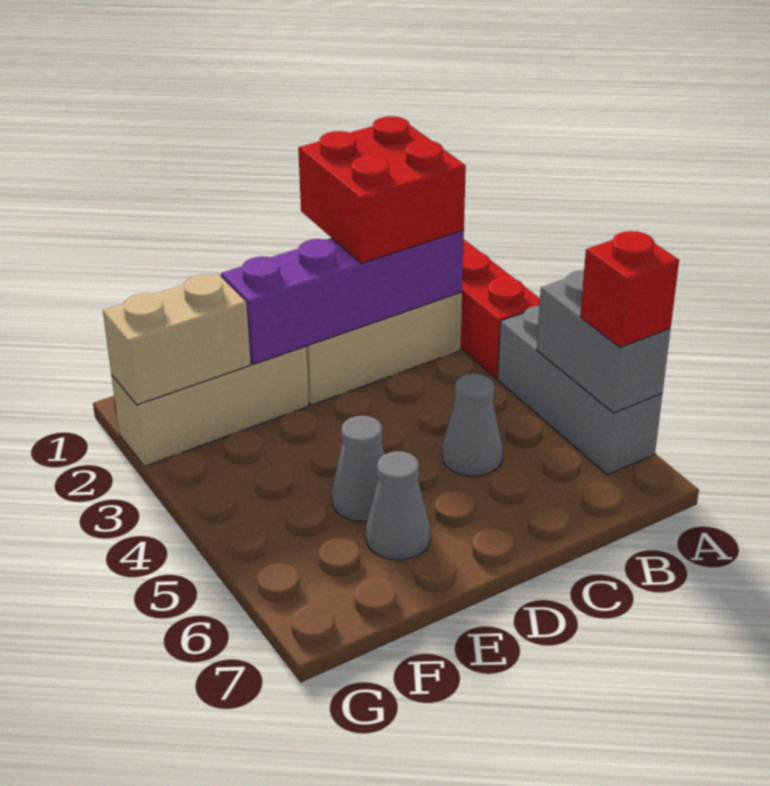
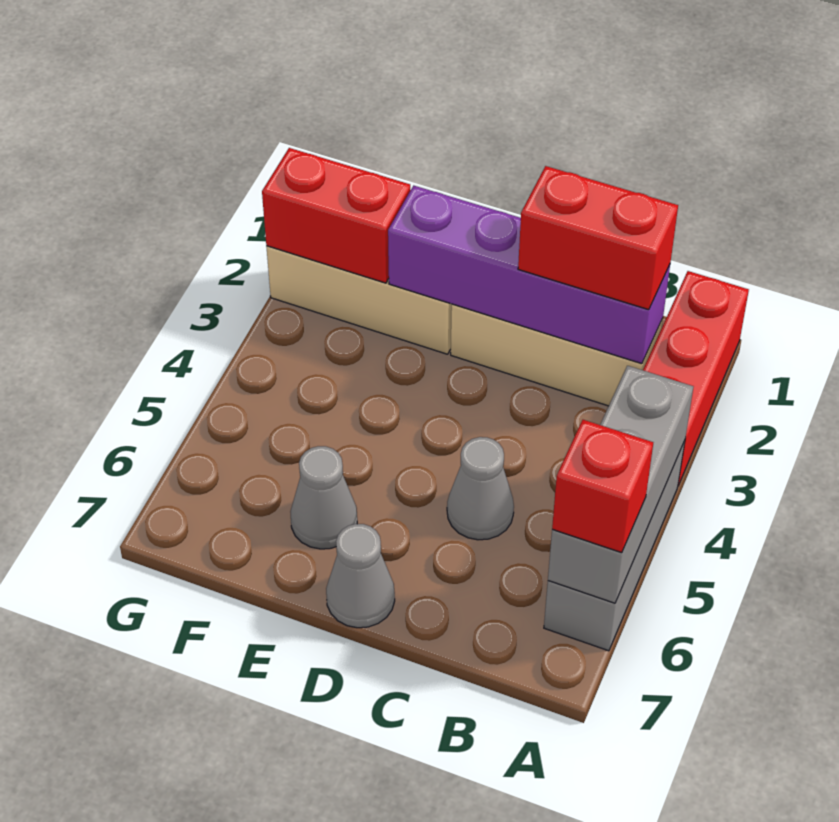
grey 1x2 brick [537,270,671,413] -> grey 1x3 brick [548,366,693,603]
red 2x2 brick [298,116,466,264] -> red 1x2 brick [518,166,678,310]
grey 1x1 cone [332,416,385,521] -> grey 1x1 cone moved to [326,524,395,628]
tan 1x2 brick [103,274,251,405] -> red 1x2 brick [262,148,411,283]

